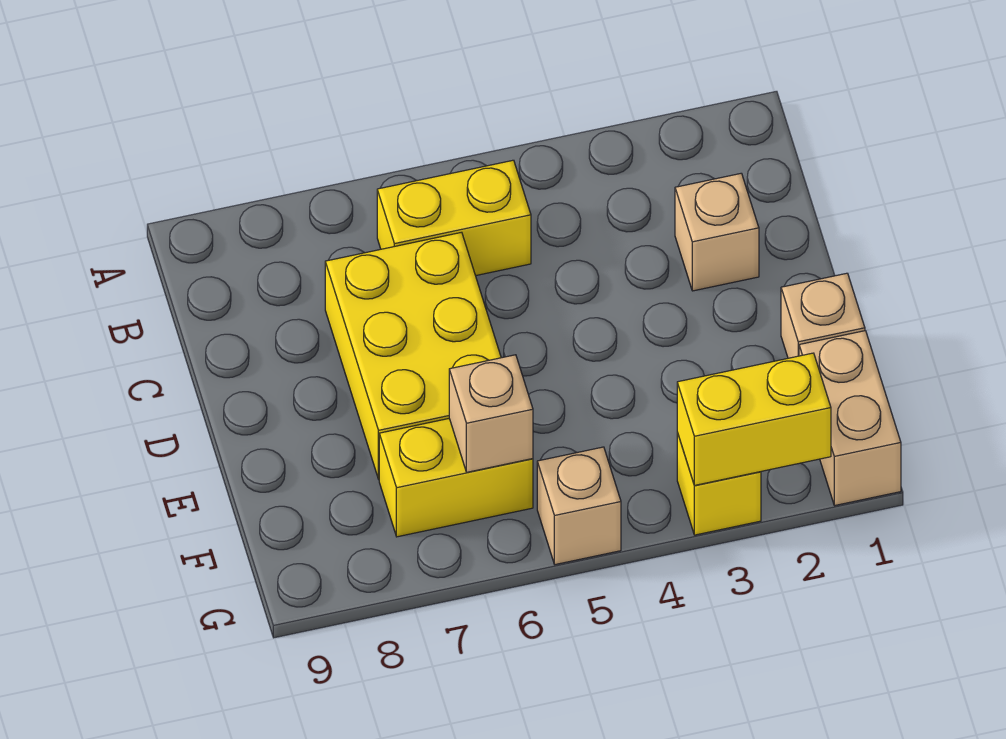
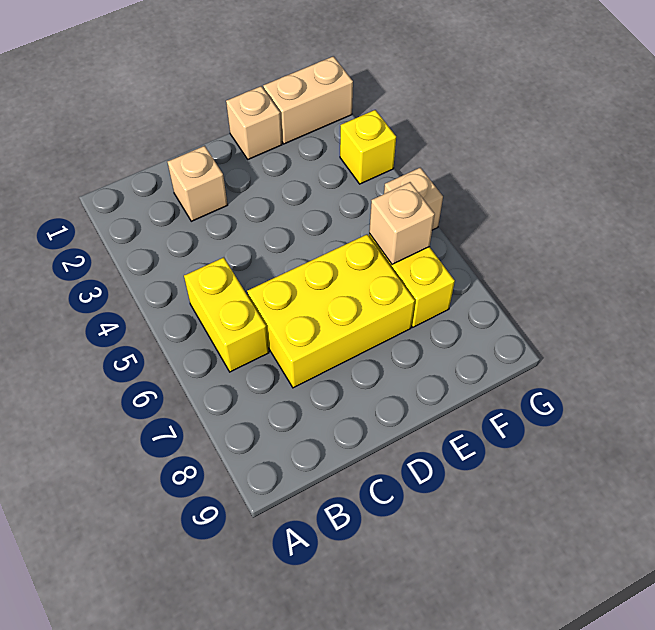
yellow 1x2 brick [677,353,831,485] -> none

